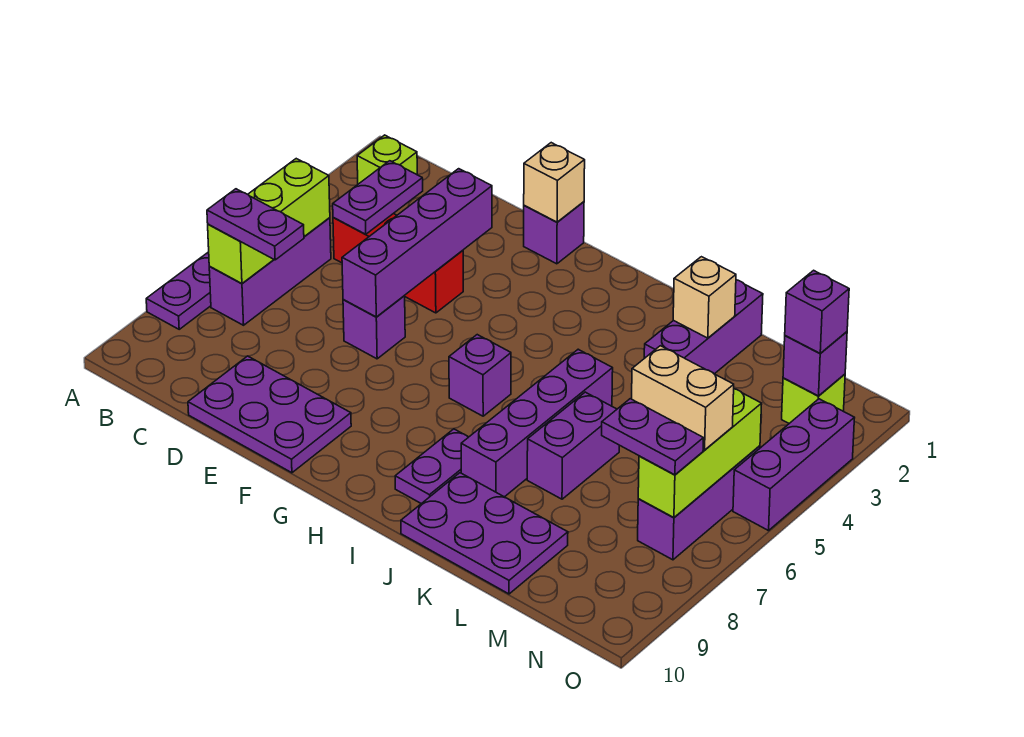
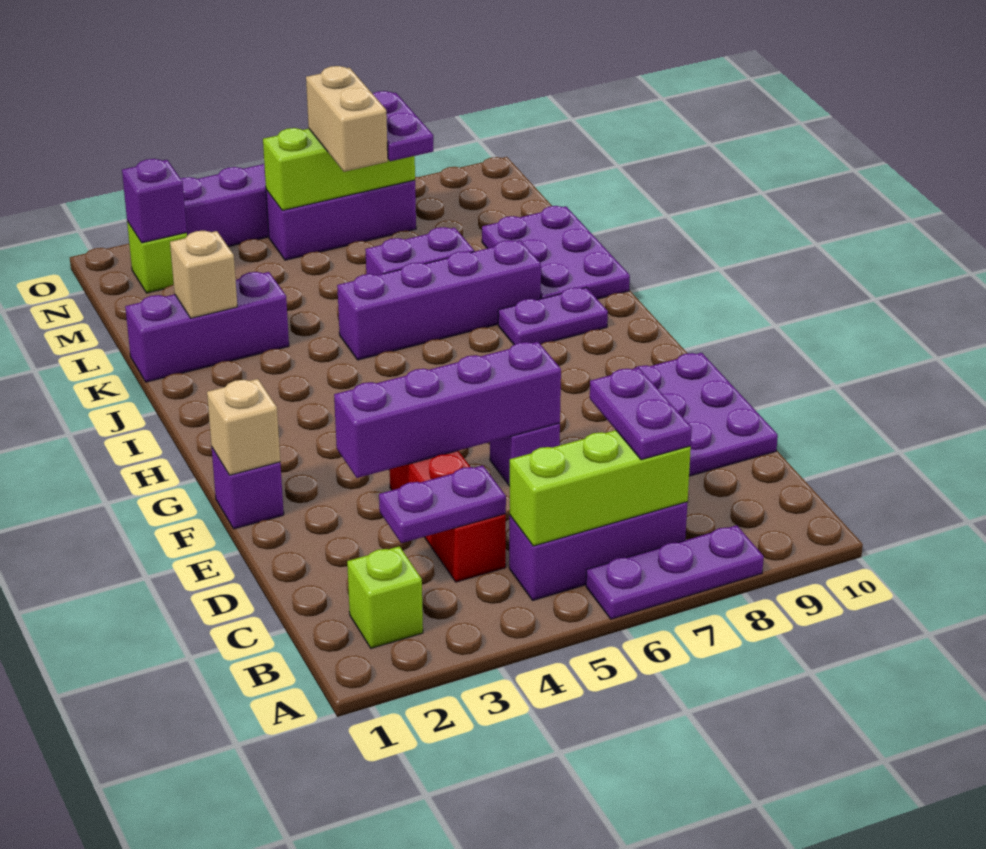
purple 1x1 brick [449,335,511,416] -> none
purple 1x1 brick [785,270,849,353] -> none

